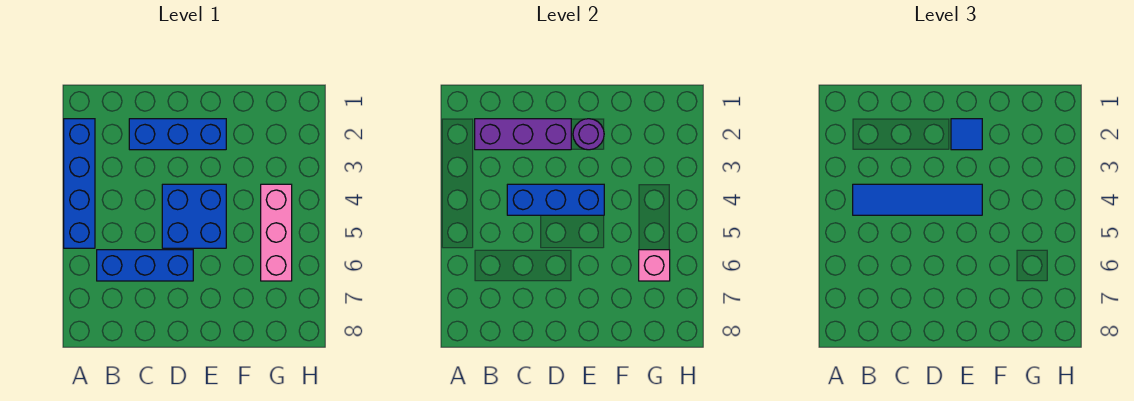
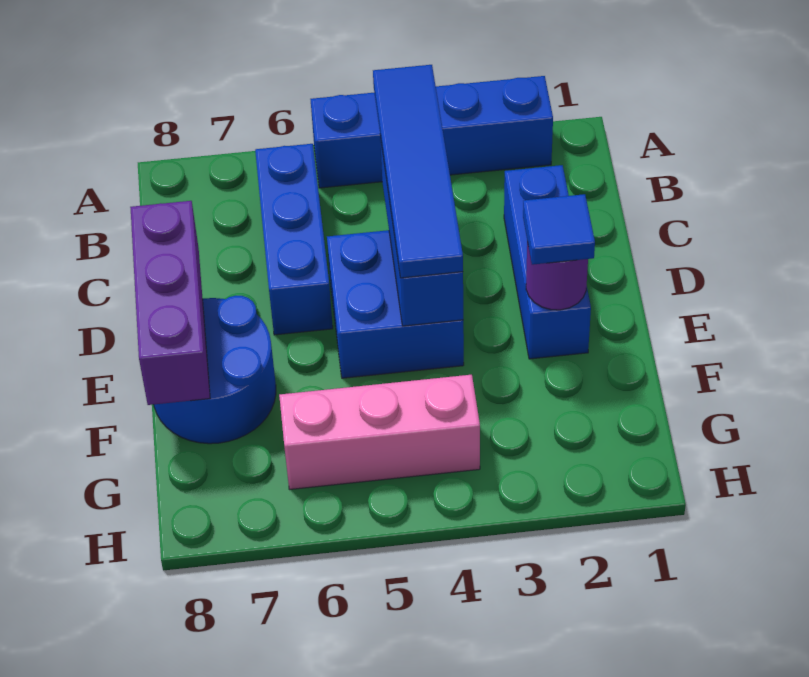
purple 1x3 brick [475,119,571,150] -> purple 1x3 brick moved to [130,201,210,405]
none -> blue 2x2 round brick [154,296,276,444]
pink 1x1 brick [639,250,670,281] -> none

